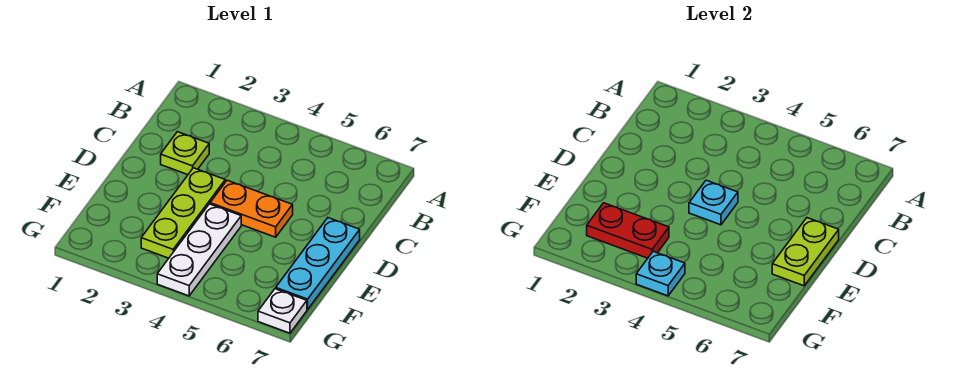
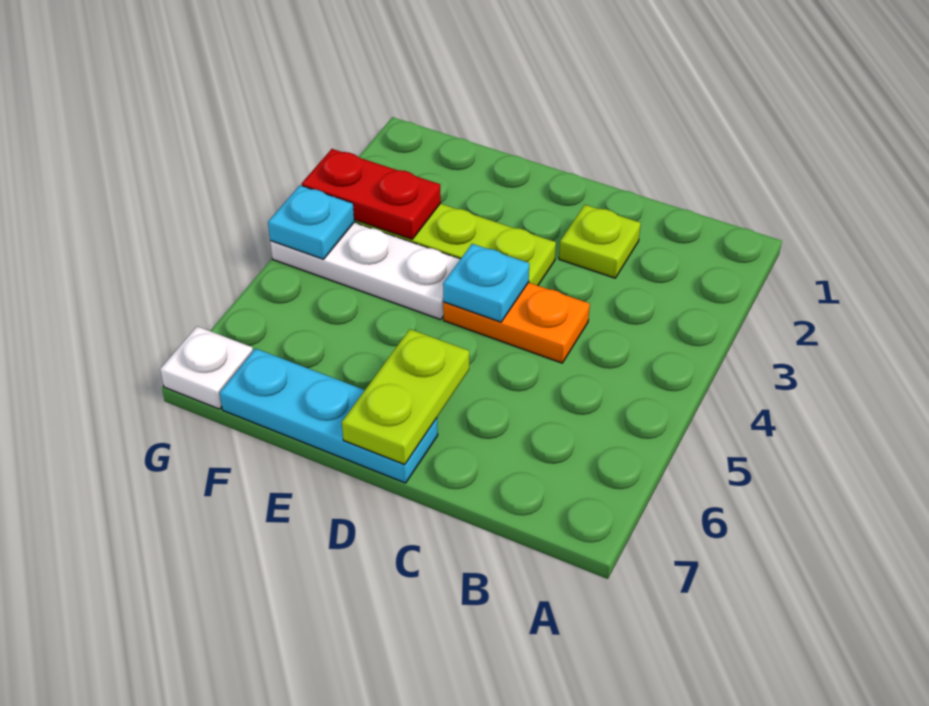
orange 1x2 plate [210,180,293,237] -> orange 1x2 plate turned to [443,282,590,363]
lime 1x2 plate [772,218,839,286] -> lime 1x2 plate turned to [342,329,469,465]
red 1x2 plate [587,203,669,258] -> red 1x2 plate turned to [302,149,441,239]

